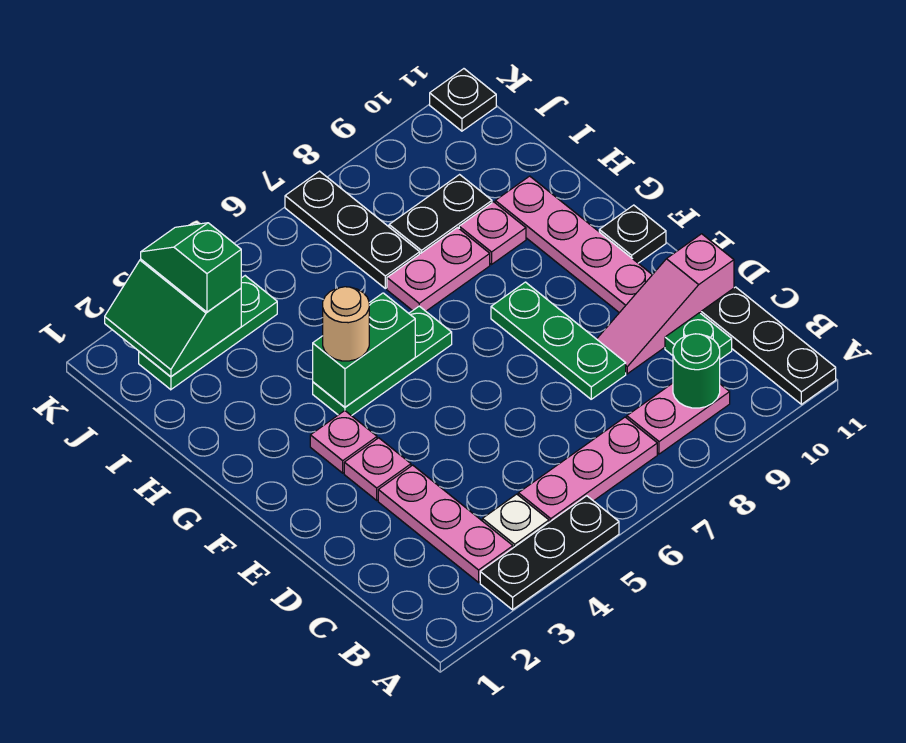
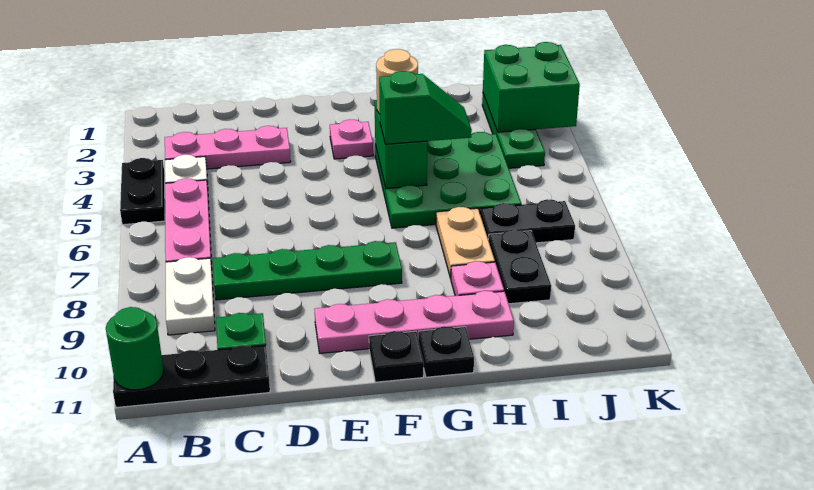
black 1x3 plate [480,496,619,610] -> black 1x2 plate [120,158,165,225]
pink 1x2 plate [627,383,730,454] -> white 1x2 plate [166,257,215,335]
green 1x1 round brick [673,334,720,408] -> green 1x1 round brick moved to [106,307,164,390]
green 1x3 plate [491,282,626,399] -> green 1x4 plate [213,241,402,300]
pink 1x3 slope [597,234,734,374] -> none
pink 1x1 plate [344,438,411,500] -> none
green 1x3 plate [313,306,452,416] -> green 3x3 plate [375,132,521,228]
pink 1x2 plate [387,228,490,311] -> tan 1x2 plate [436,207,495,279]
black 1x3 plate [285,171,420,288] -> black 1x2 plate [480,199,575,243]
green 2x2 slope [105,260,241,377] -> green 2x2 brick [483,42,580,132]
green 1x2 slope [141,223,241,312] -> green 1x2 slope moved to [379,71,472,144]
black 1x1 plate [430,69,496,131] -> black 1x1 plate moved to [419,326,474,377]

